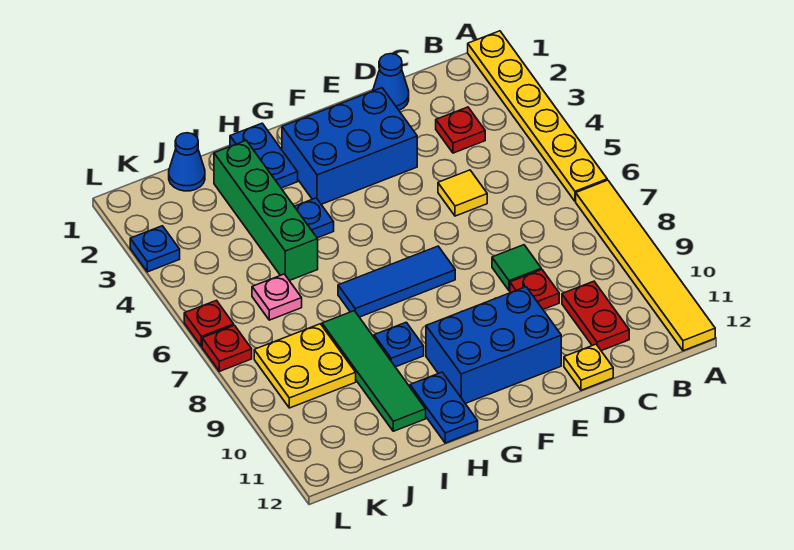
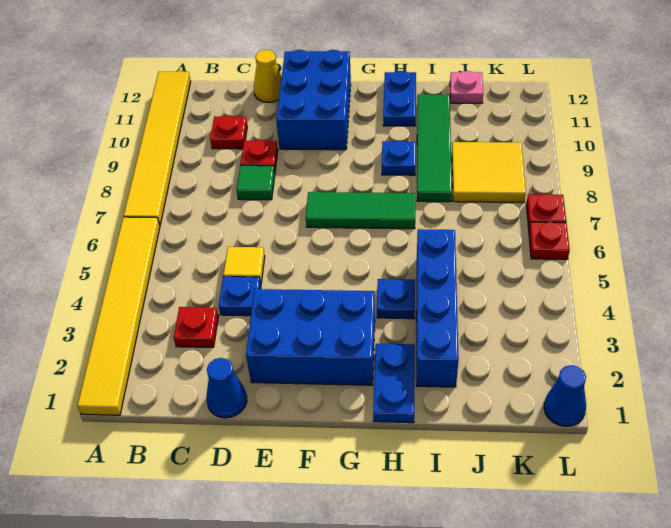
yellow 1x6 plate [468,31,607,201] -> yellow 1x6 tile [77,217,160,415]
red 1x2 plate [562,281,629,351] -> red 1x1 plate [210,115,247,149]
yellow 1x1 plate [564,344,613,390] -> yellow 1x1 cone [254,50,281,102]
blue 2x3 brick [426,287,561,403] -> blue 2x3 brick turned to [276,50,351,150]
blue 1x3 tile [338,246,455,317] -> green 1x3 tile [306,192,415,229]
green 1x4 brick [214,141,318,281] -> blue 1x4 brick [416,229,459,387]
blue 1x1 cone [169,133,205,191] -> blue 1x1 cone moved to [544,365,586,426]
pink 1x1 plate [252,274,302,320] -> pink 1x1 plate moved to [450,71,483,103]
yellow 2x2 plate [254,324,356,408] -> yellow 2x2 tile [452,142,526,203]
blue 1x1 plate [130,226,180,272] -> blue 1x1 plate moved to [219,276,261,316]

